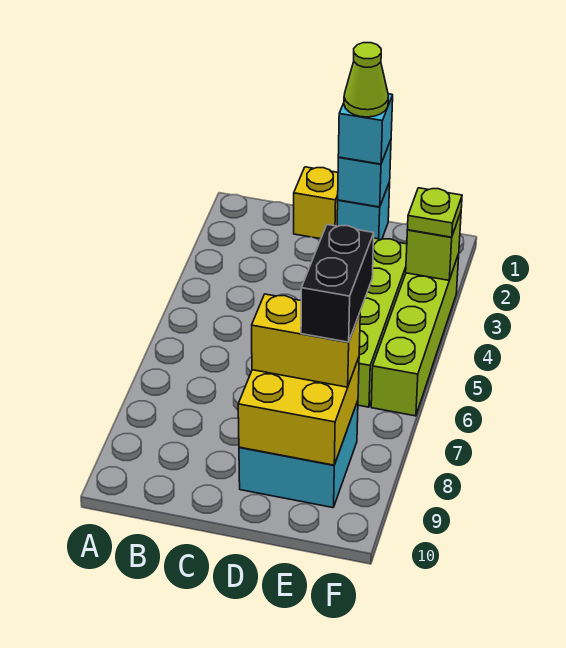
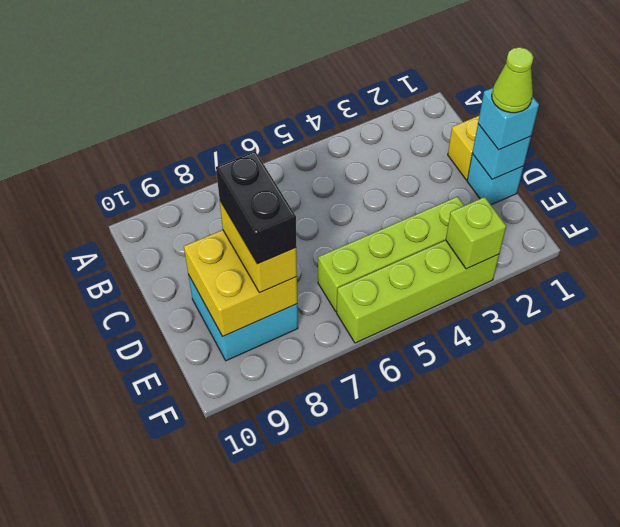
black 1x2 brick [301,225,374,342] -> black 1x2 brick turned to [216,151,296,264]
lime 1x1 plate [408,188,462,237] -> none

